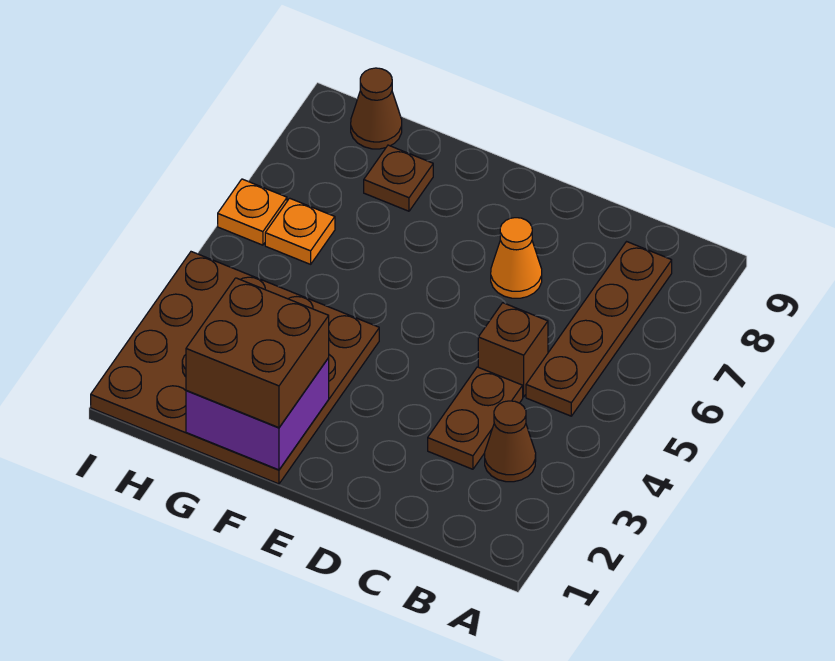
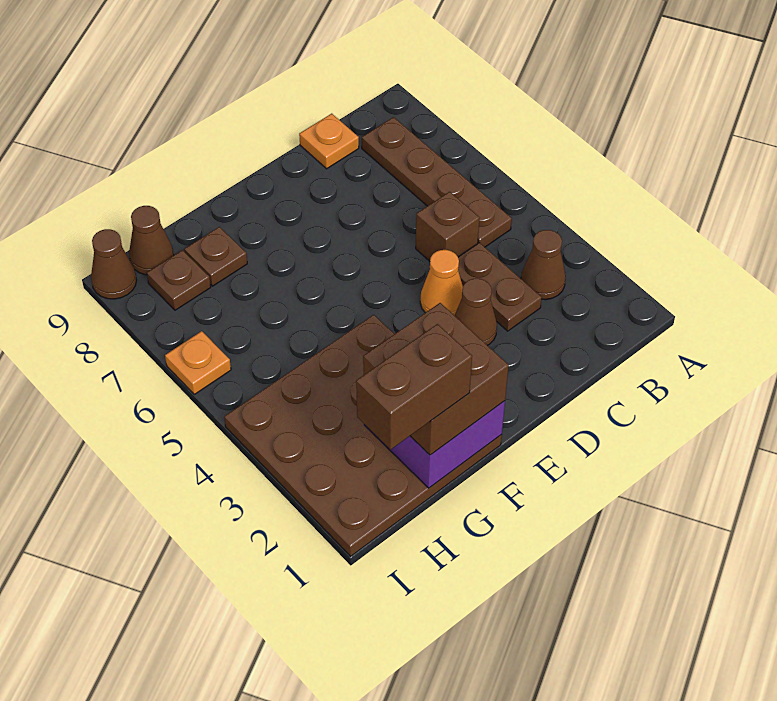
none -> brown 1x1 cone [455,279,497,345]
orange 1x1 cone [491,218,542,298] -> orange 1x1 cone moved to [420,250,463,316]
none -> brown 1x2 brick [356,324,472,450]
orange 1x1 plate [265,198,335,264] -> orange 1x1 plate moved to [299,114,359,169]
none -> brown 1x1 plate [147,250,211,310]
none -> brown 1x1 cone [91,229,137,299]

